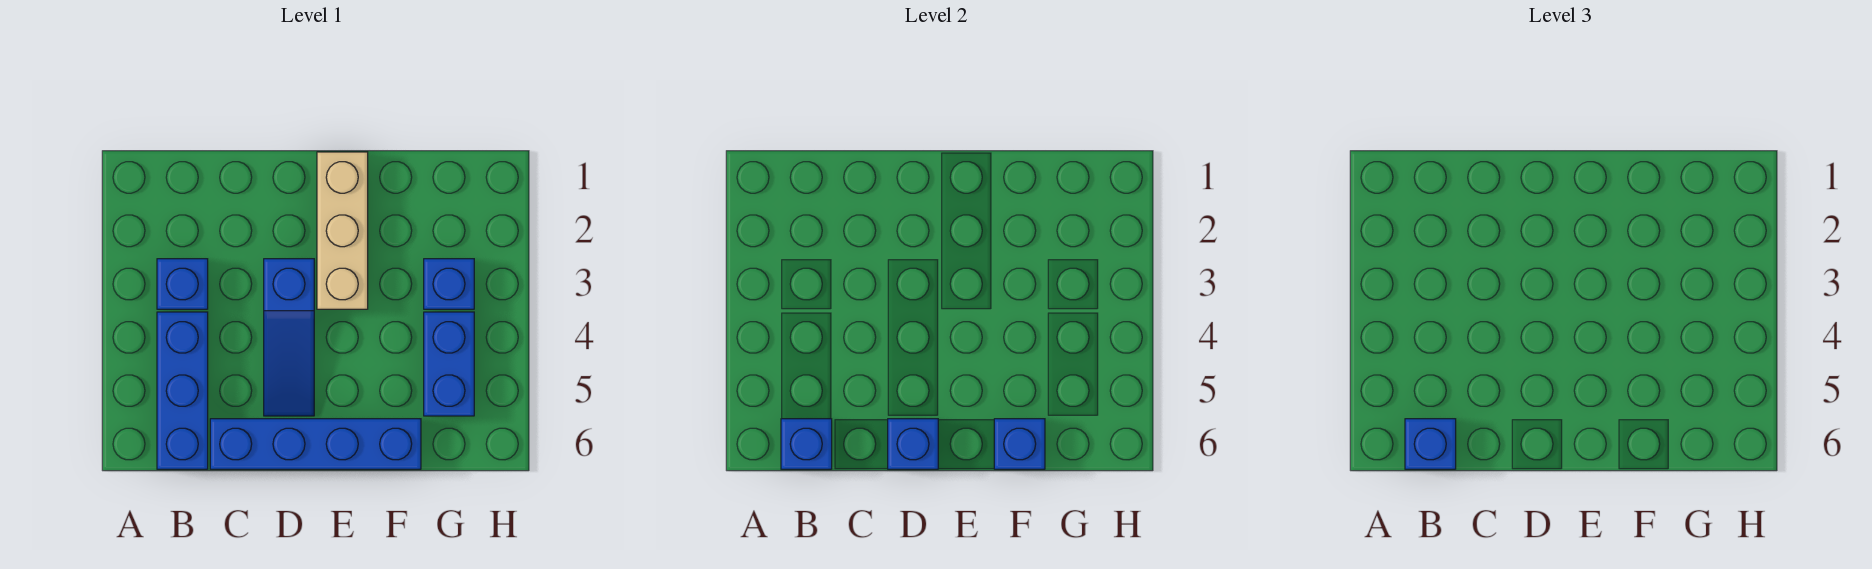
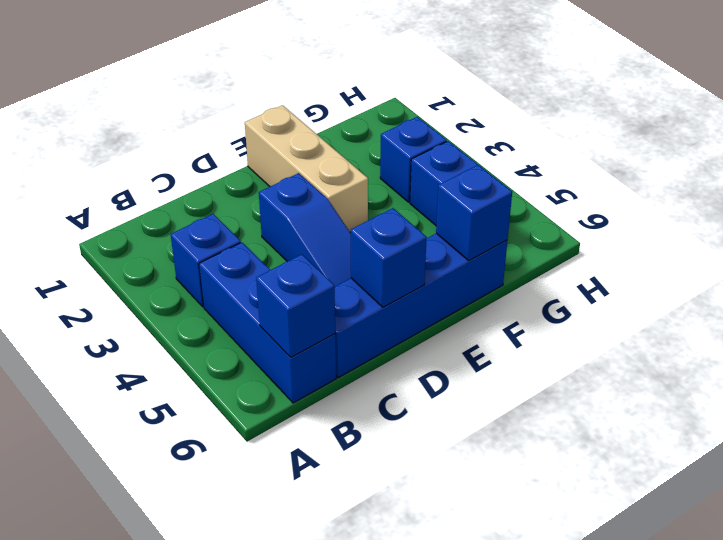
blue 1x1 brick [1405,419,1456,469] -> none

